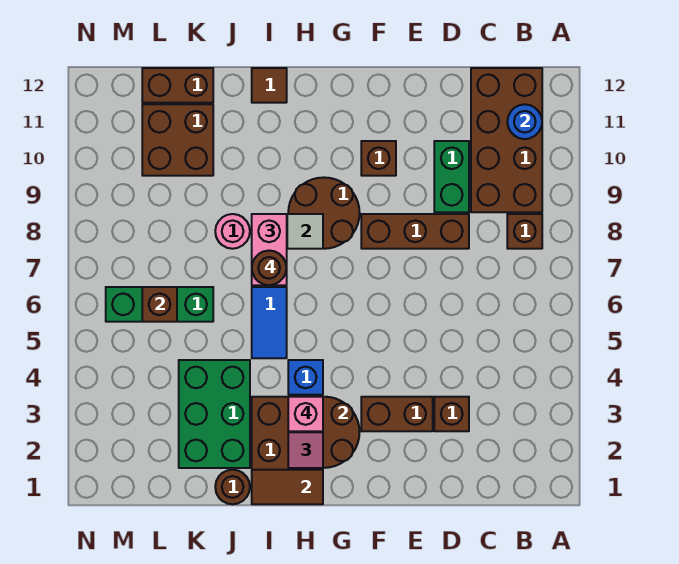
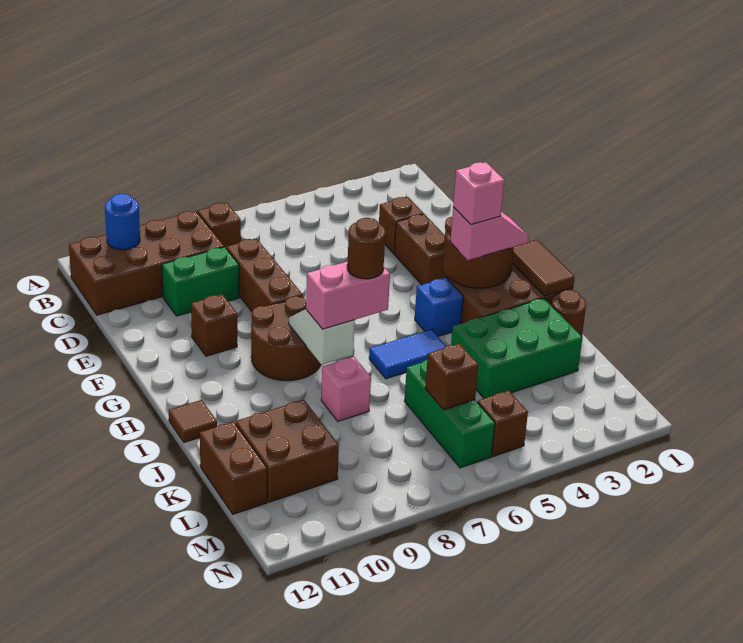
pink 1x1 round brick [215,214,250,249] -> pink 1x1 brick [321,357,371,421]
none -> brown 1x1 brick [477,390,528,457]

